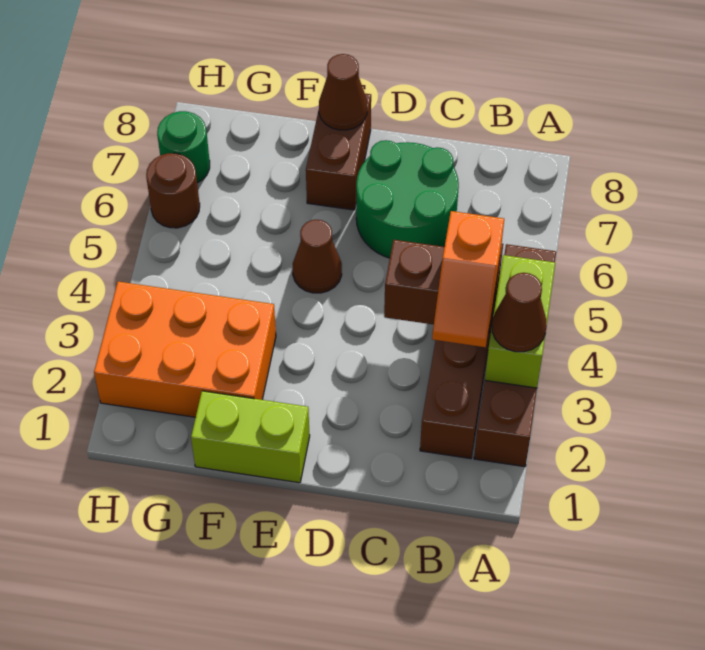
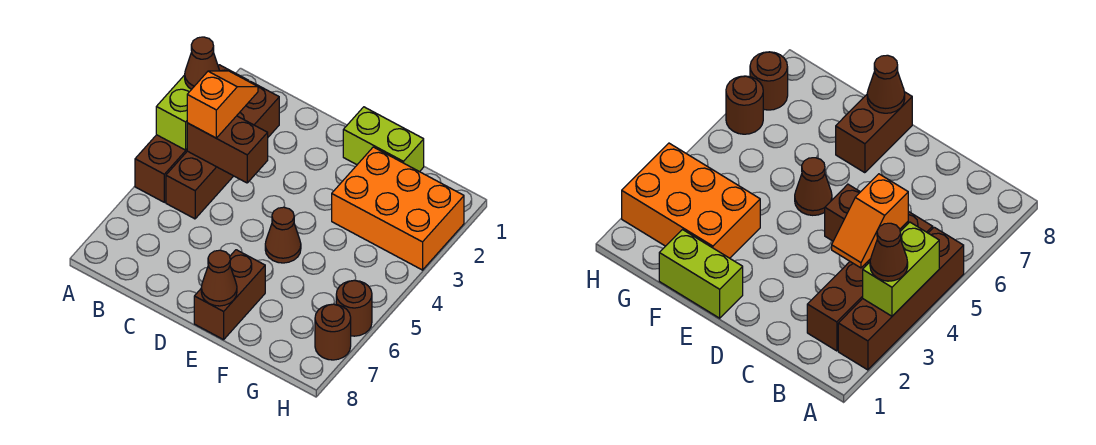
green 2x2 round brick [356,140,459,258] -> none
green 1x1 round brick [157,111,210,183] -> brown 1x1 round brick [315,304,351,360]

